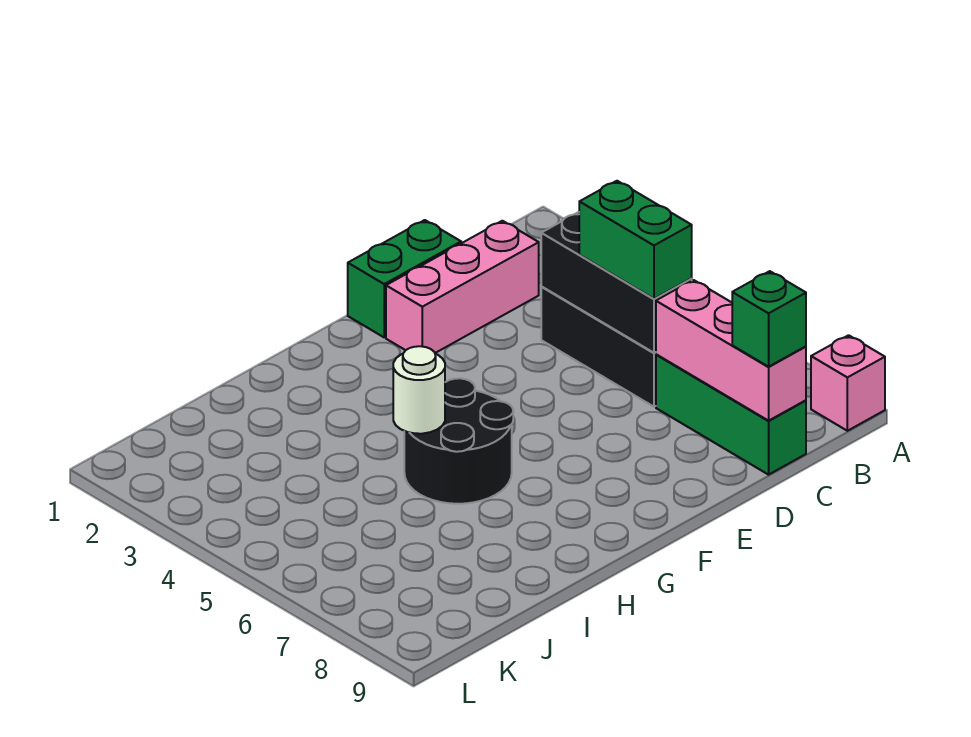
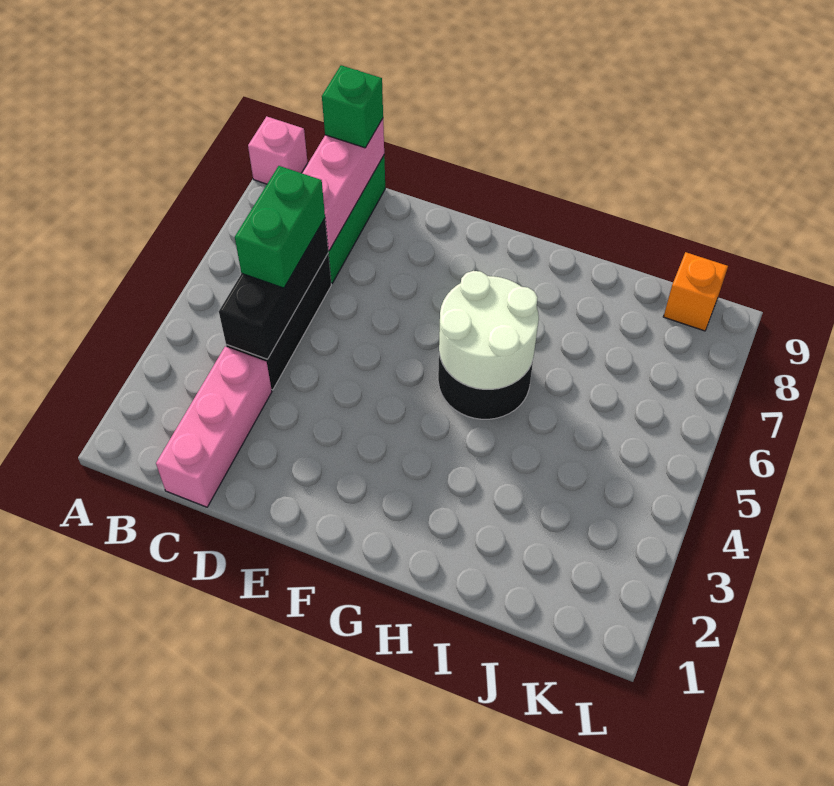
pink 1x3 brick [386,221,539,353] -> pink 1x3 brick turned to [156,347,272,507]
green 1x2 brick [348,220,461,337] -> none
white 1x1 round brick [393,346,445,434] -> white 2x2 round brick [439,271,539,389]
none -> orange 1x1 brick [663,252,728,331]

